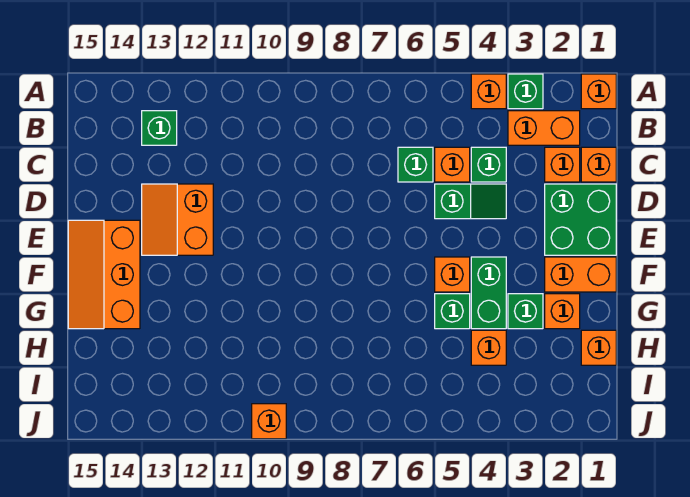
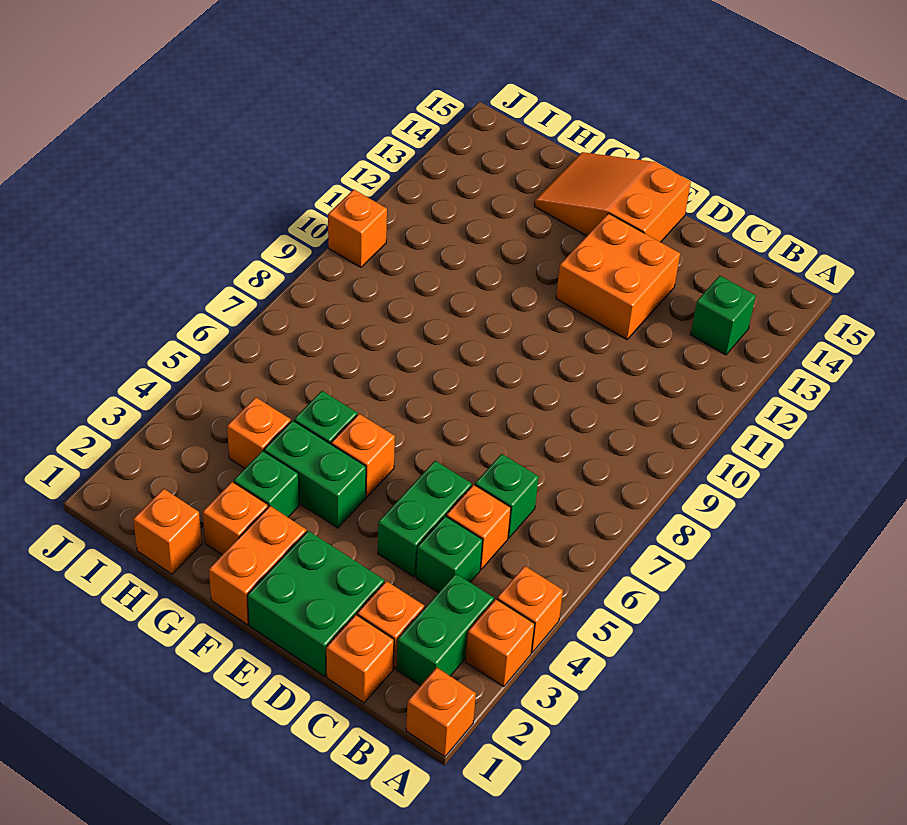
green 1x1 brick [508,74,543,109] -> orange 1x1 brick [466,599,535,687]
orange 1x2 brick [508,111,580,145] -> green 1x2 brick [396,574,494,686]
green 1x2 slope [435,184,506,219] -> green 1x2 brick [378,461,472,577]
orange 2x2 slope [142,184,213,255] -> orange 2x2 brick [556,213,680,339]
orange 2x3 slope [68,220,140,329] -> orange 2x3 slope turned to [534,152,691,242]

